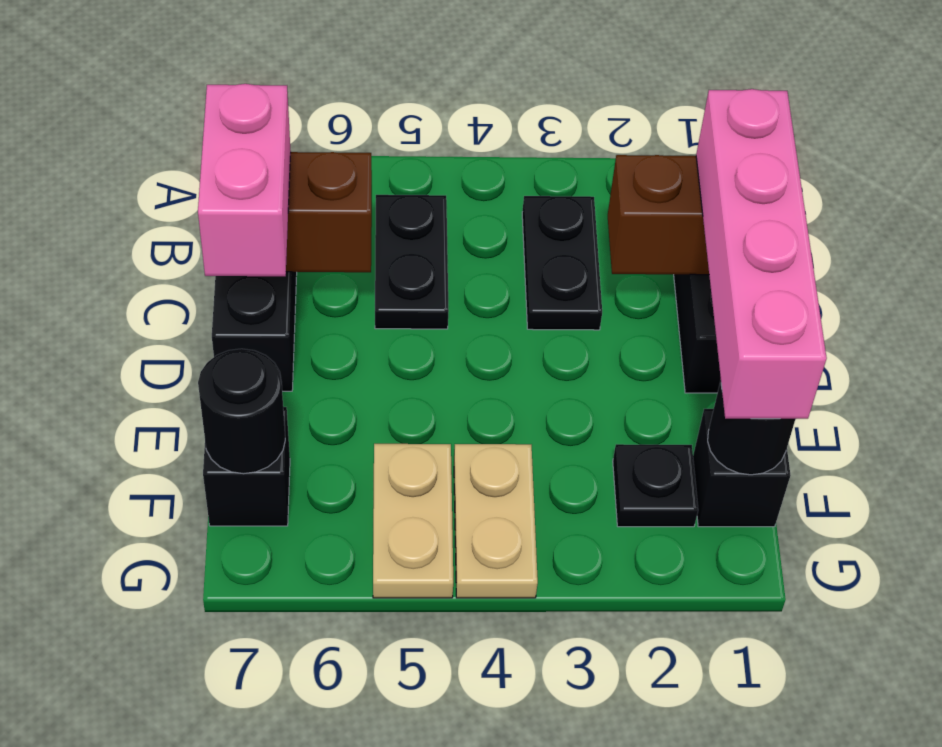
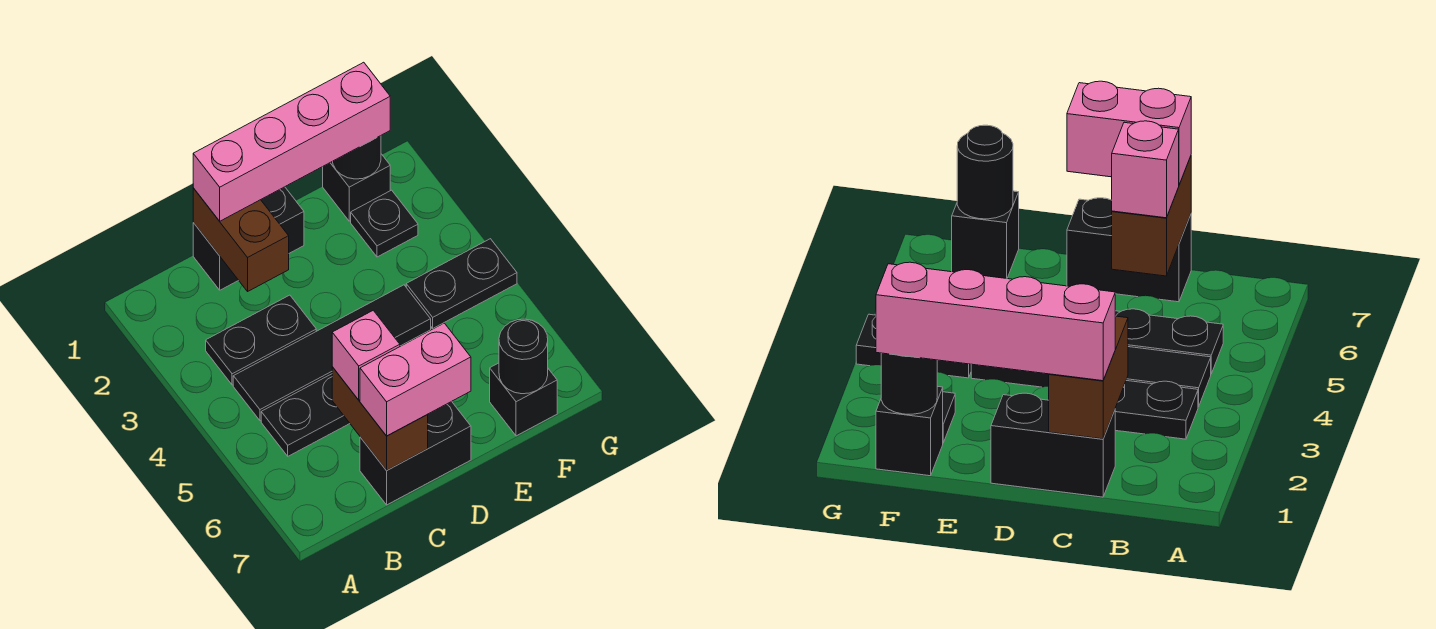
none -> black 1x4 tile [233,285,431,421]
none -> pink 1x1 brick [332,310,400,400]
tan 1x2 plate [454,444,538,598] -> black 1x2 plate [406,239,517,328]
tan 1x2 plate [373,444,453,598] -> none

